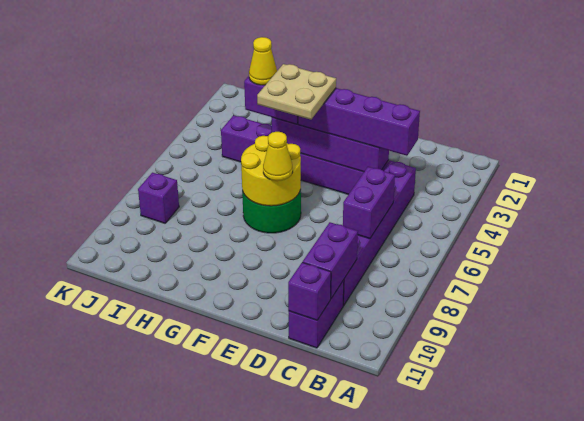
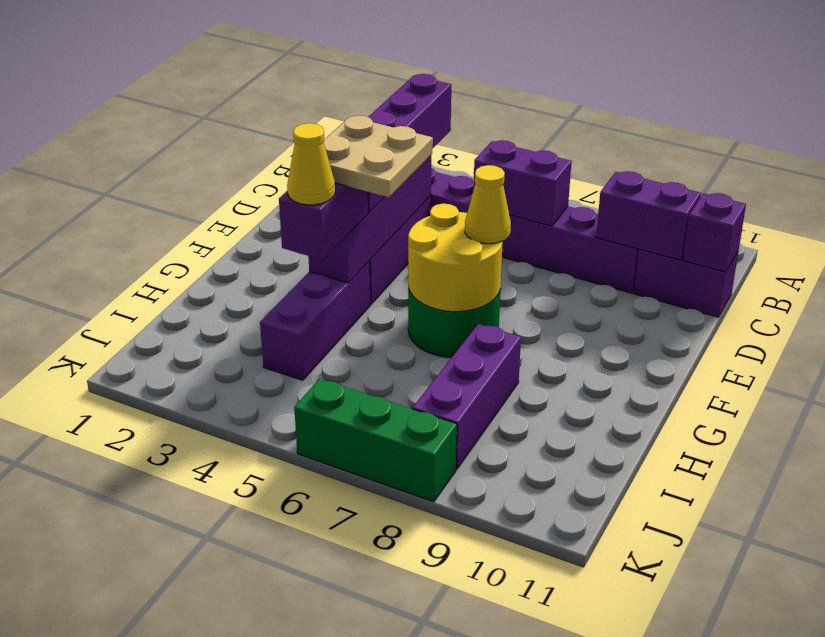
purple 1x1 brick [138,173,179,223] -> purple 1x3 brick [413,324,521,469]
none -> green 1x3 brick [294,379,457,502]

